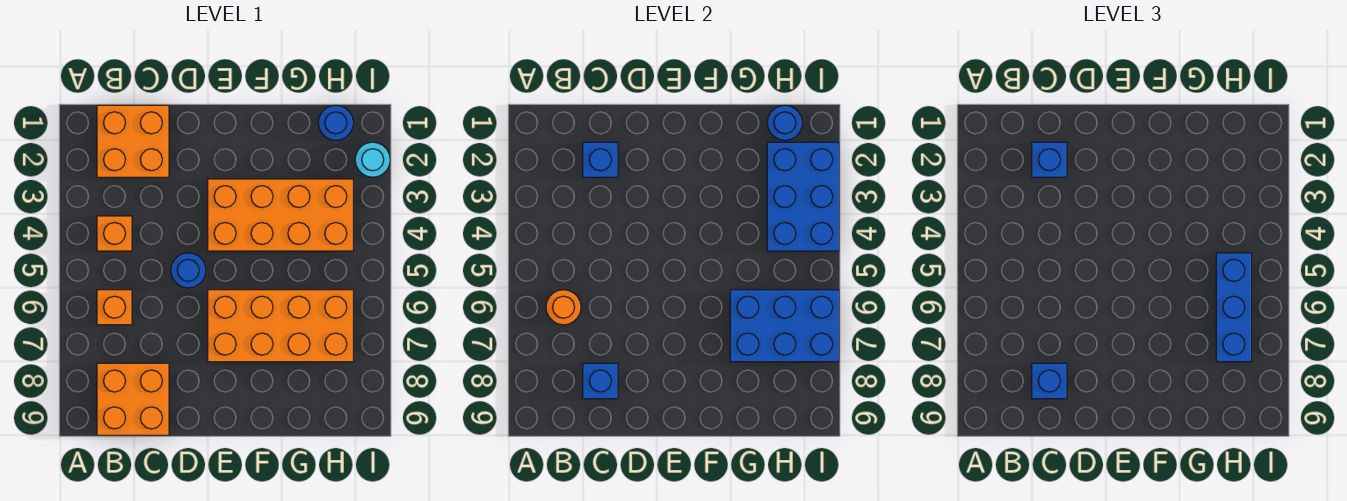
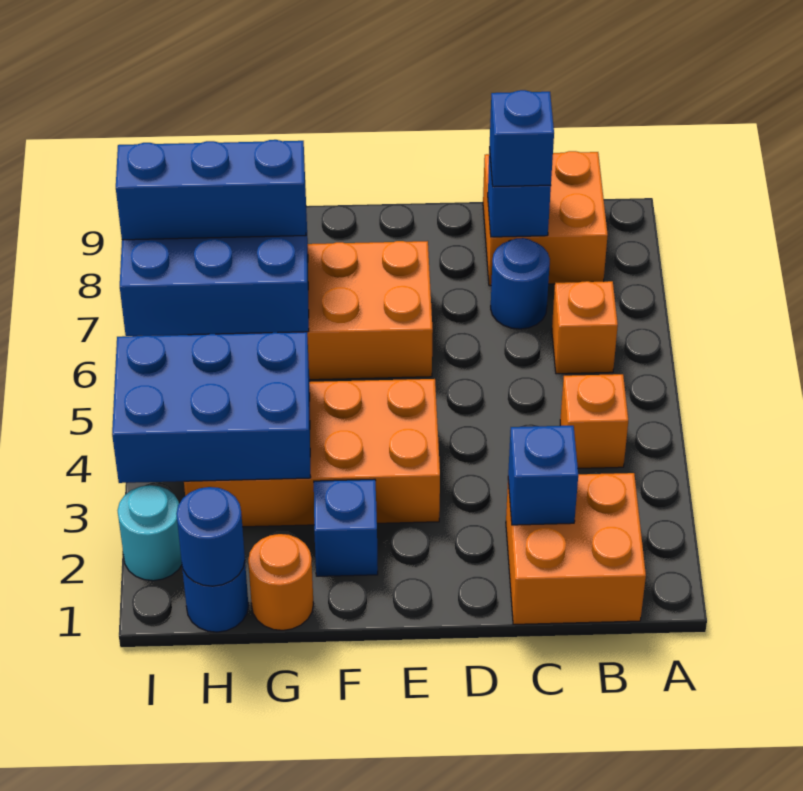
orange 1x1 round brick [546,290,581,325] -> orange 1x1 round brick moved to [248,534,314,630]
blue 1x1 brick [1032,142,1067,177] -> blue 1x1 brick moved to [314,479,378,576]
blue 1x1 round brick [171,253,206,288] -> blue 1x1 round brick moved to [491,238,550,329]
blue 2x3 brick [767,142,839,251] -> blue 2x3 brick turned to [112,332,311,483]
blue 1x3 brick [1216,253,1251,362] -> blue 1x3 brick turned to [116,140,306,240]

